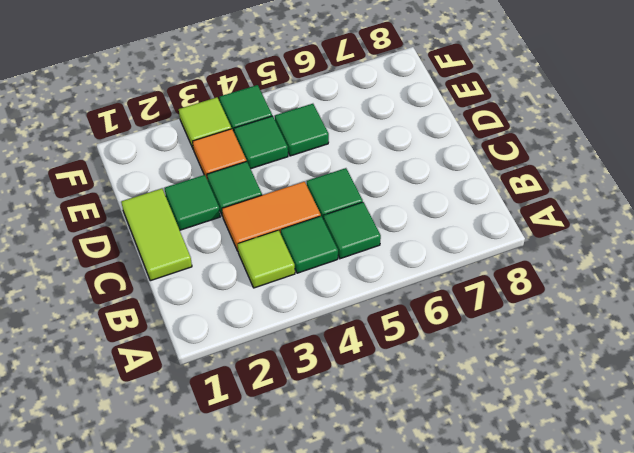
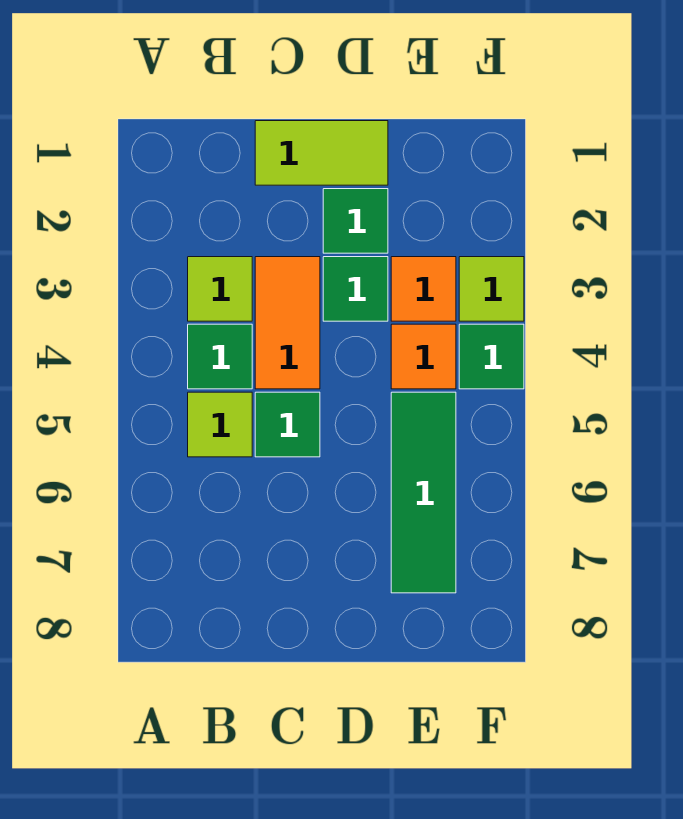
green 1x1 tile [323,202,381,259] -> lime 1x1 tile [188,392,252,457]
green 1x1 tile [234,116,288,169] -> orange 1x1 tile [391,324,456,389]
green 1x1 tile [275,104,329,156] -> green 1x3 tile [391,392,456,593]

